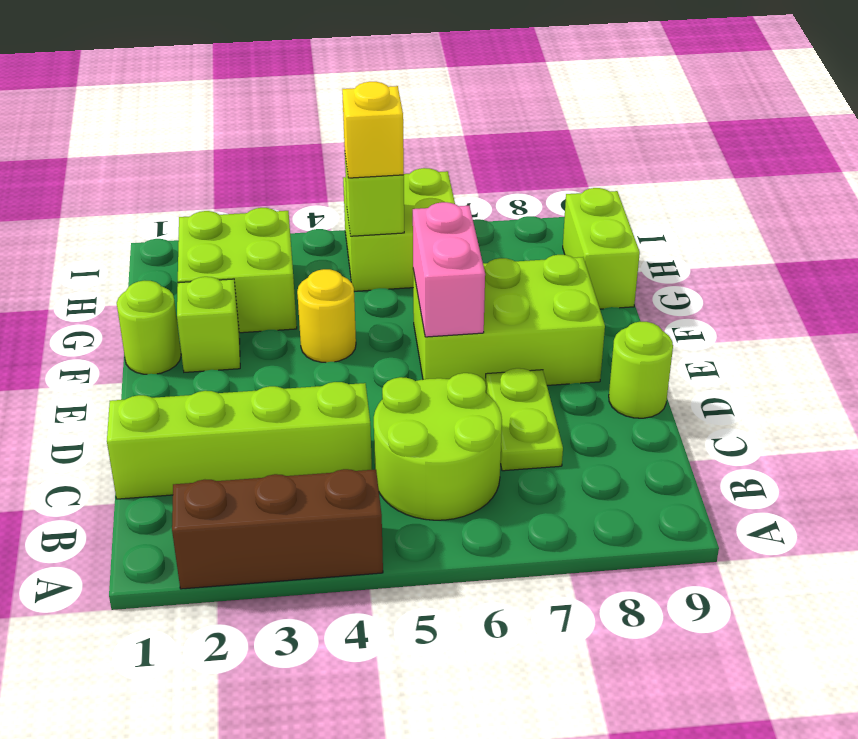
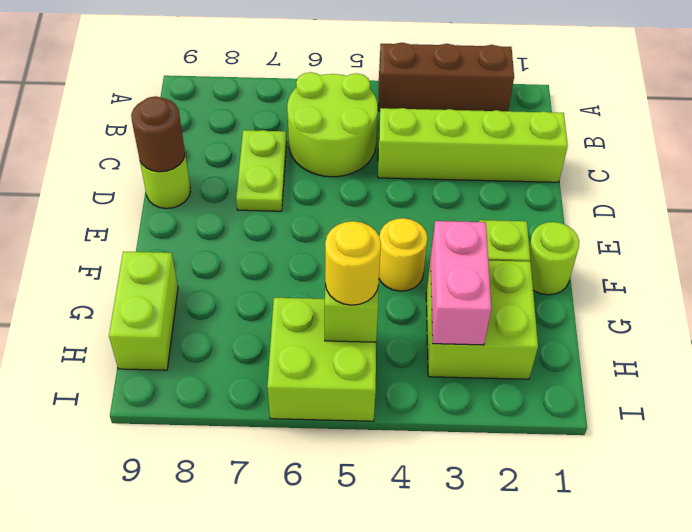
none -> brown 1x1 round brick [131,96,185,172]
lime 2x3 brick [413,255,605,385] -> none
pink 1x2 brick [413,202,485,337] -> pink 1x2 brick moved to [430,221,491,345]
yellow 1x1 brick [342,82,404,178] -> yellow 1x1 round brick [325,221,381,305]

